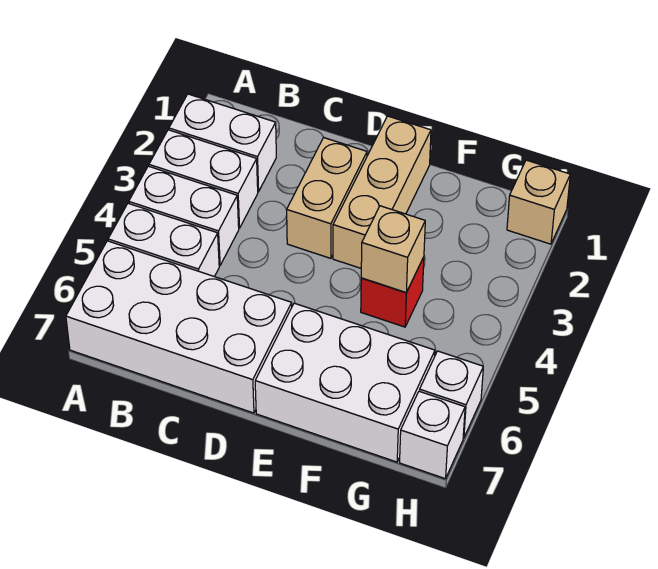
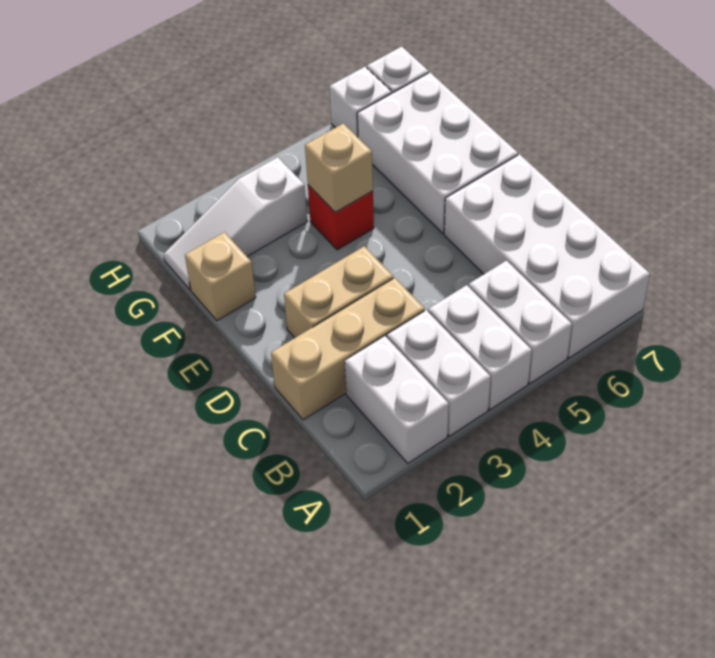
tan 1x3 brick [333,116,431,268] -> tan 1x3 brick moved to [271,278,425,420]
none -> white 1x3 slope [163,157,307,289]
tan 1x1 brick [507,160,570,244] -> tan 1x1 brick moved to [185,232,256,321]

